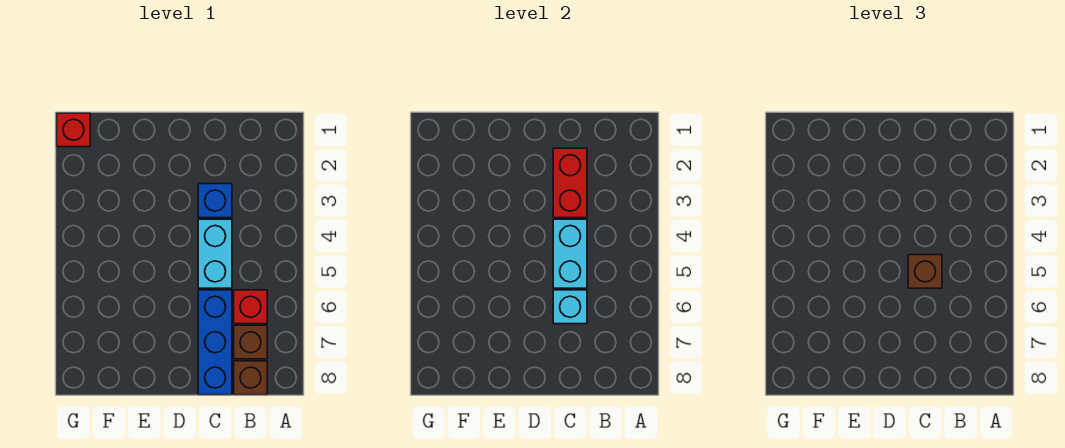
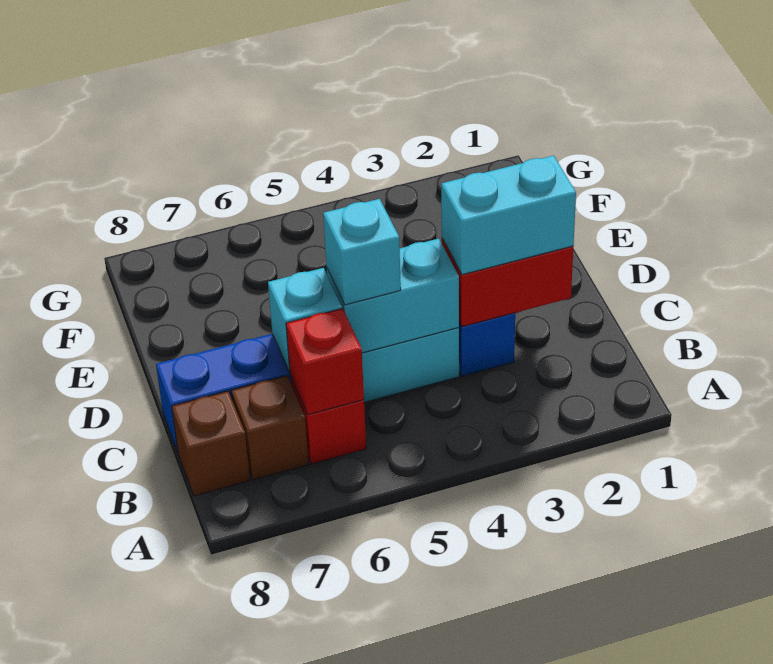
none -> cyan 1x2 brick [441,155,576,275]
brown 1x1 brick [908,255,942,288] -> cyan 1x1 brick [323,199,401,305]
red 1x1 brick [57,113,90,147] -> red 1x1 brick moved to [286,308,364,415]

